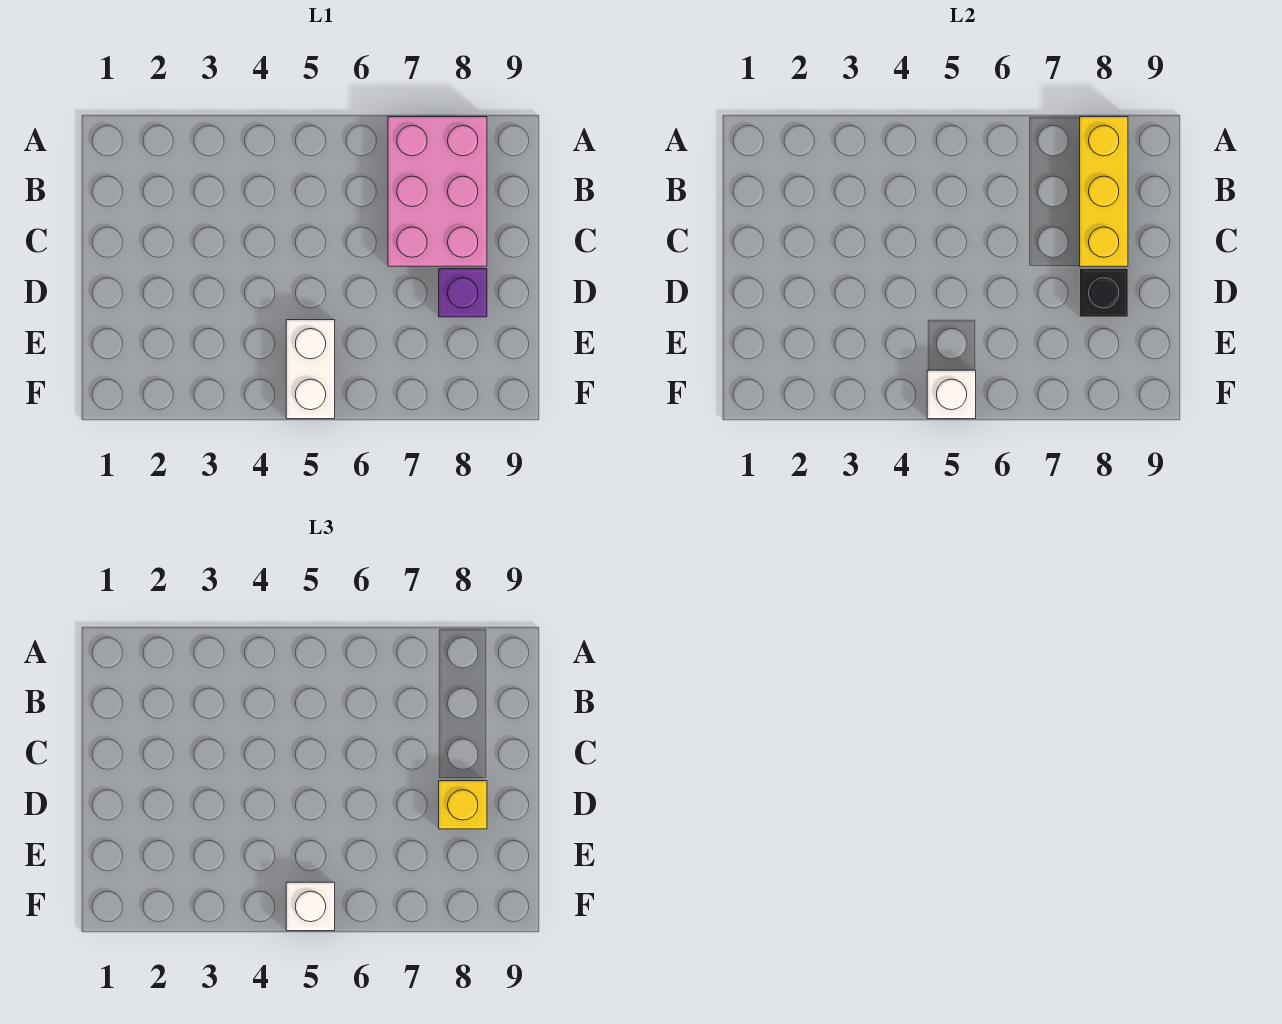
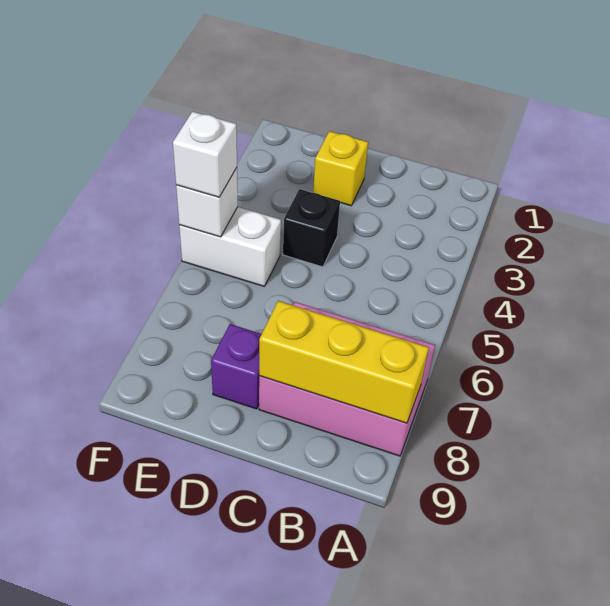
black 1x1 brick [1080,269,1128,317] -> black 1x1 brick moved to [283,189,340,267]
yellow 1x1 brick [439,781,487,829] -> yellow 1x1 brick moved to [313,131,368,206]

